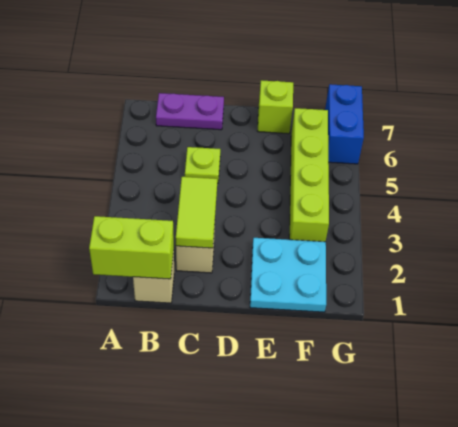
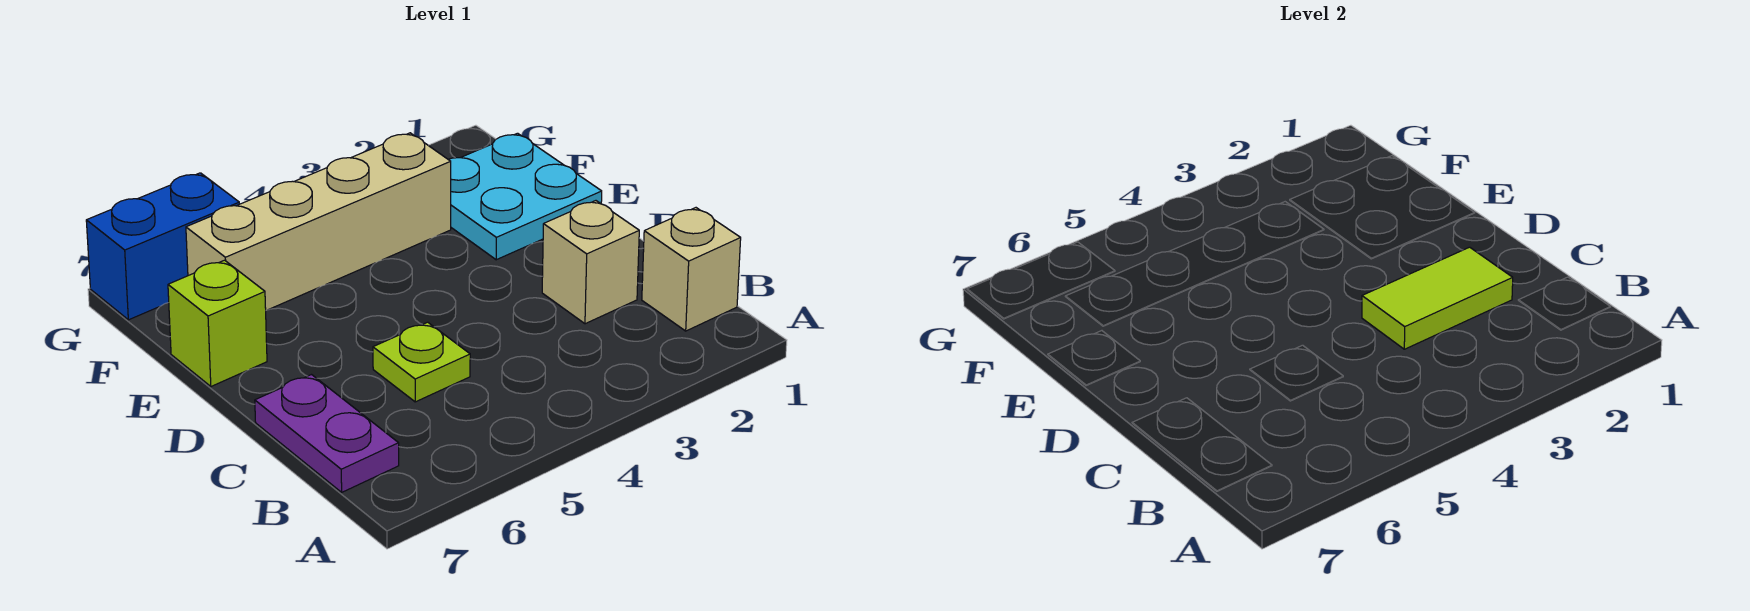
lime 1x2 brick [89,216,174,279] -> none
lime 1x4 brick [289,108,329,242] -> tan 1x4 brick [186,133,451,310]

